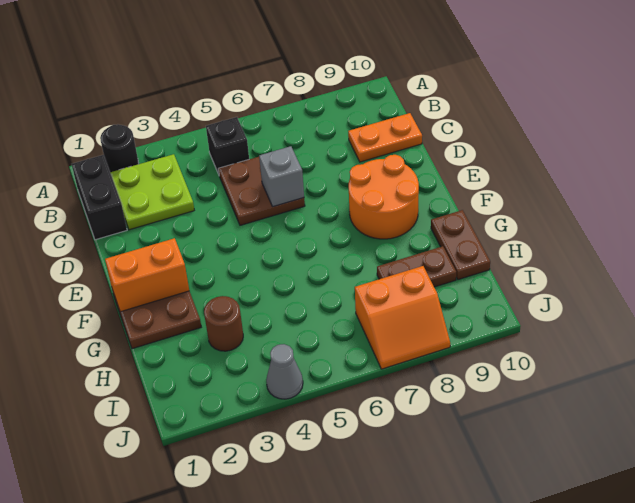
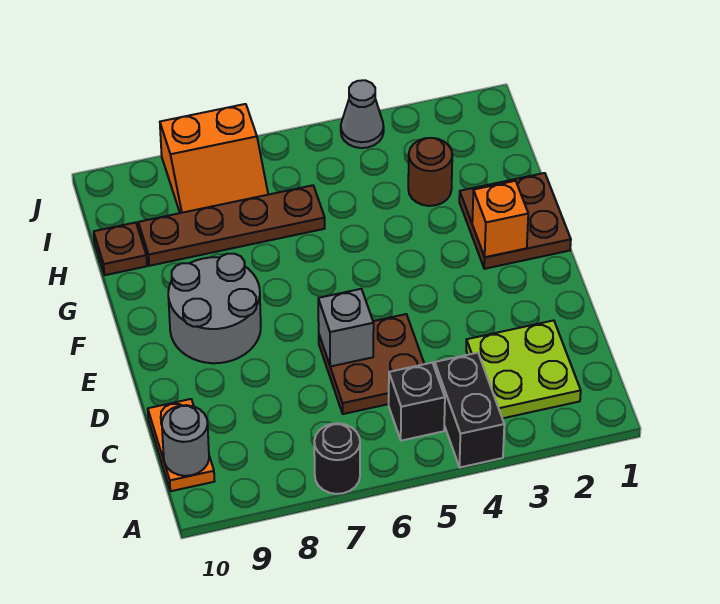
black 1x1 round brick [100,124,139,172] -> black 1x1 round brick moved to [314,423,360,494]
black 1x2 brick [72,155,127,240] -> black 1x2 brick moved to [435,353,504,467]
none -> grey 1x1 round brick [162,405,209,476]
orange 1x2 plate [348,113,422,162] -> orange 1x2 plate turned to [148,399,214,491]
orange 2x2 round brick [349,155,419,239] -> grey 2x2 round brick [168,254,261,363]
orange 1x2 brick [105,238,189,312] -> orange 1x1 brick [472,181,528,257]
brown 1x2 plate [431,210,490,280] -> brown 1x1 plate [94,222,147,275]
brown 1x2 plate [377,246,456,287] -> brown 1x4 plate [138,185,325,266]
orange 2x2 slope [354,266,450,369] -> orange 2x2 slope turned to [160,104,268,213]

